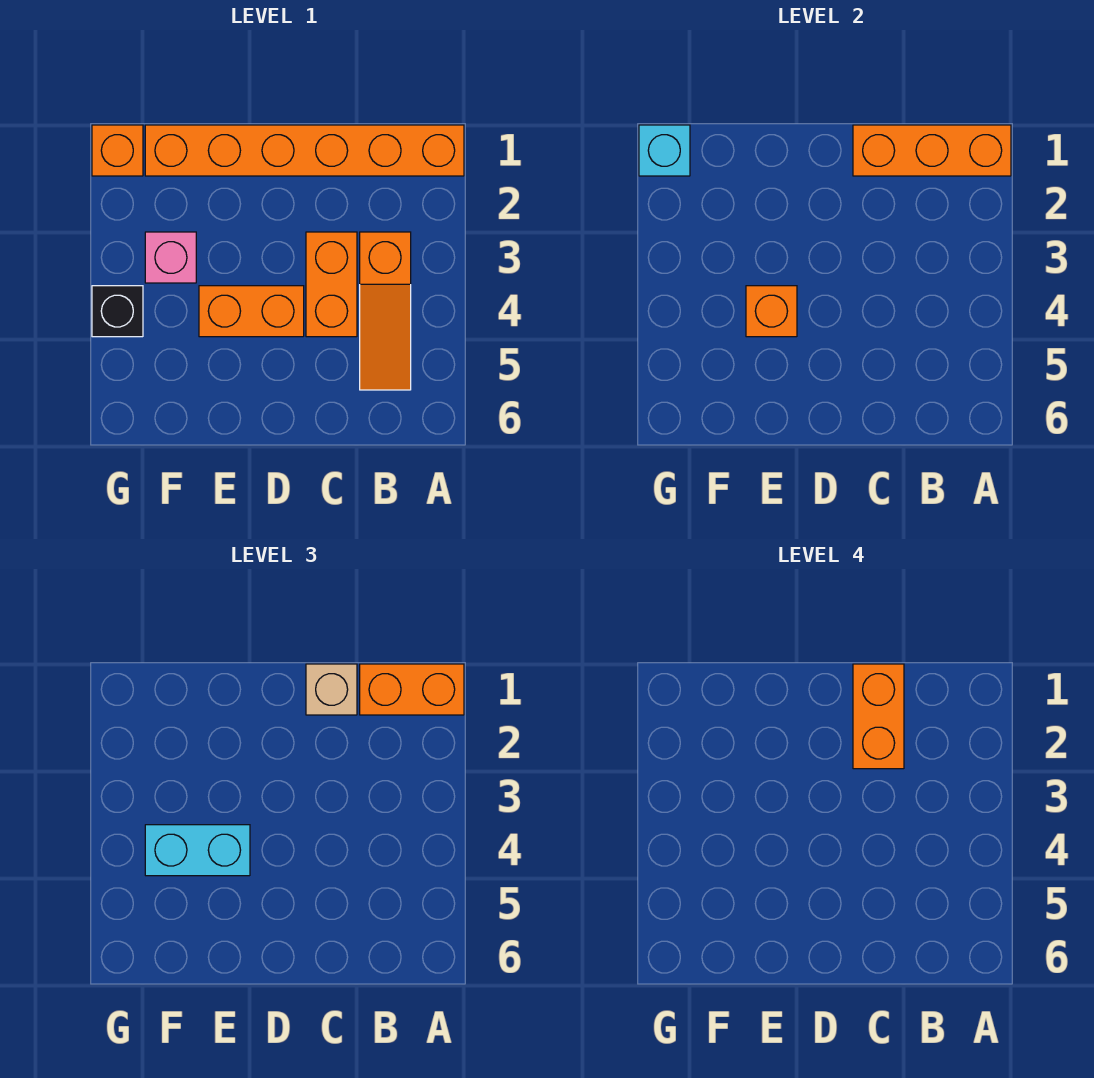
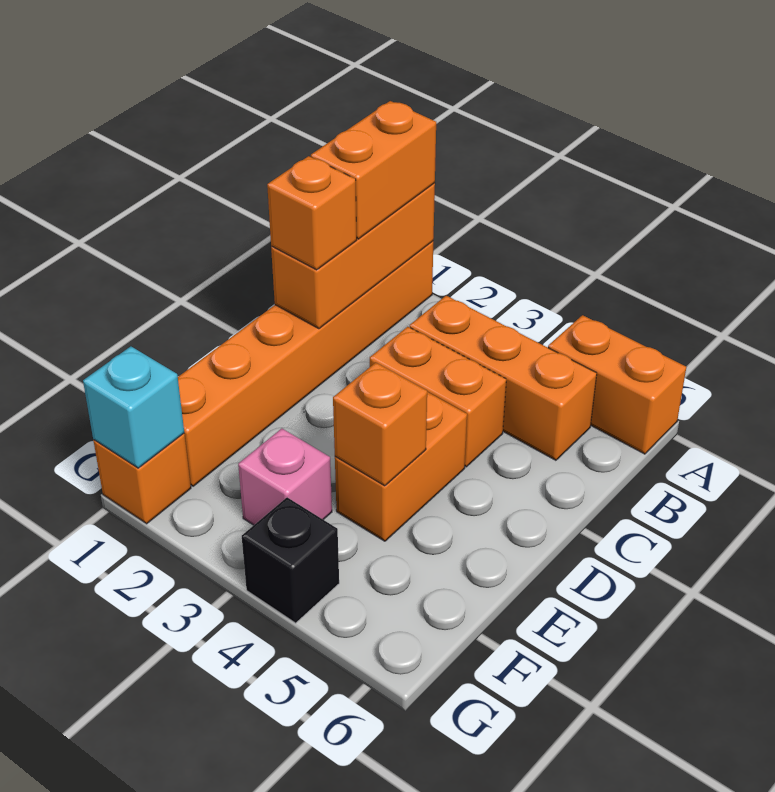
orange 1x3 slope [360,232,411,390] -> orange 1x3 brick [410,296,597,460]
tan 1x1 brick [306,664,357,715] -> orange 1x1 brick [267,156,357,270]
orange 1x2 brick [853,664,904,769] -> orange 1x2 brick moved to [548,315,686,454]
cyan 1x2 brick [145,825,250,876] -> none

